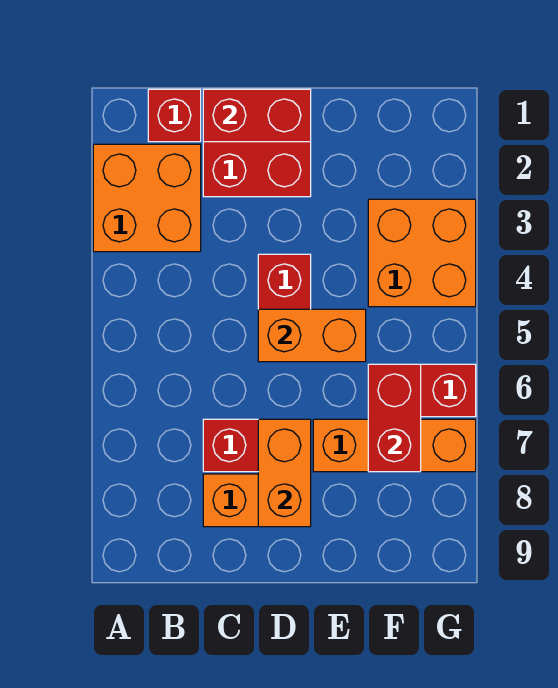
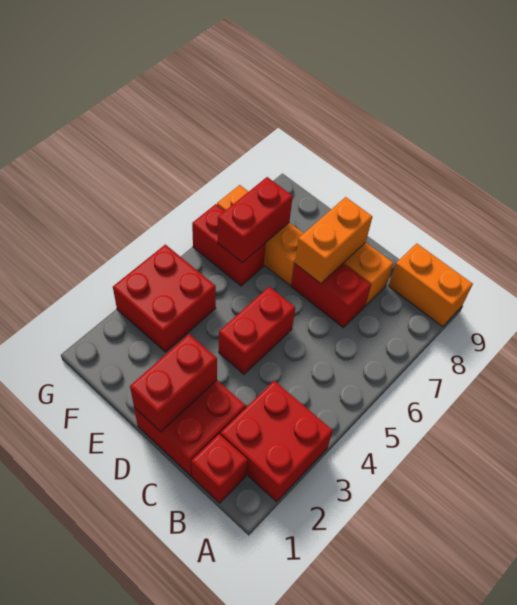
orange 2x2 brick [93,144,201,252] -> red 2x2 brick [220,381,333,502]
red 1x2 brick [203,89,311,142] -> red 1x2 brick turned to [130,334,217,432]
orange 1x2 brick [258,309,366,362] -> orange 1x2 brick moved to [389,243,473,327]
orange 2x2 brick [368,199,476,307] -> red 2x2 brick [113,244,216,352]

